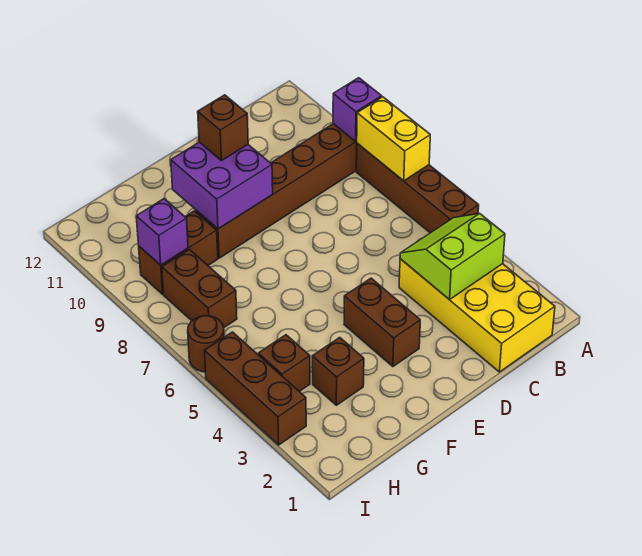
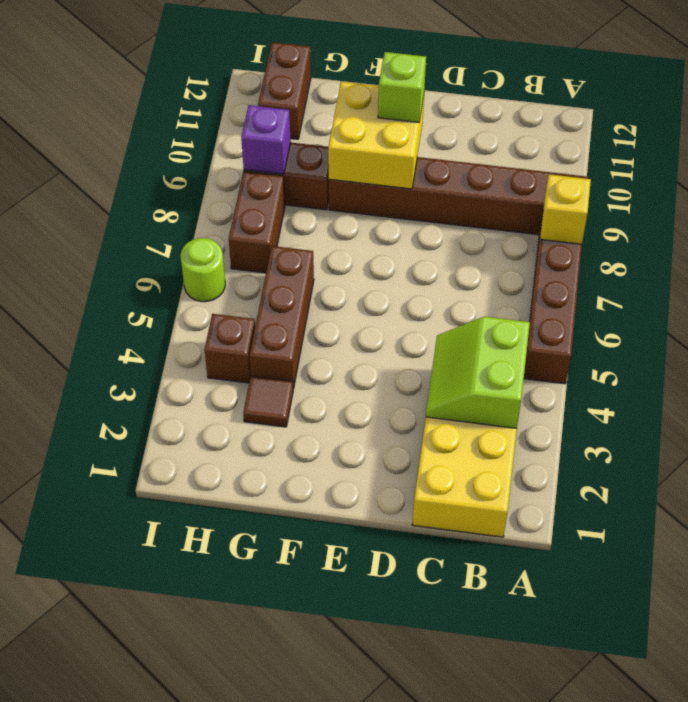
yellow 1x2 brick [357,97,430,181] -> yellow 1x1 brick [540,174,591,244]
purple 1x1 brick [333,78,382,141] -> none
lime 2x2 slope [400,213,505,300] -> lime 2x2 slope turned to [426,317,530,428]
brown 1x2 brick [344,278,420,367] -> brown 1x2 brick moved to [258,42,311,139]
purple 2x2 brick [171,142,273,229] -> yellow 2x2 brick [328,82,424,189]
brown 1x1 brick [198,95,248,161] -> lime 1x1 brick [378,52,426,122]
brown 1x1 brick [312,337,364,405] -> brown 1x1 tile [243,376,293,427]
brown 1x3 brick [205,332,306,445] -> brown 1x3 brick moved to [249,246,314,388]
brown 1x1 round brick [188,316,224,372] -> lime 1x1 round brick [181,238,225,302]

